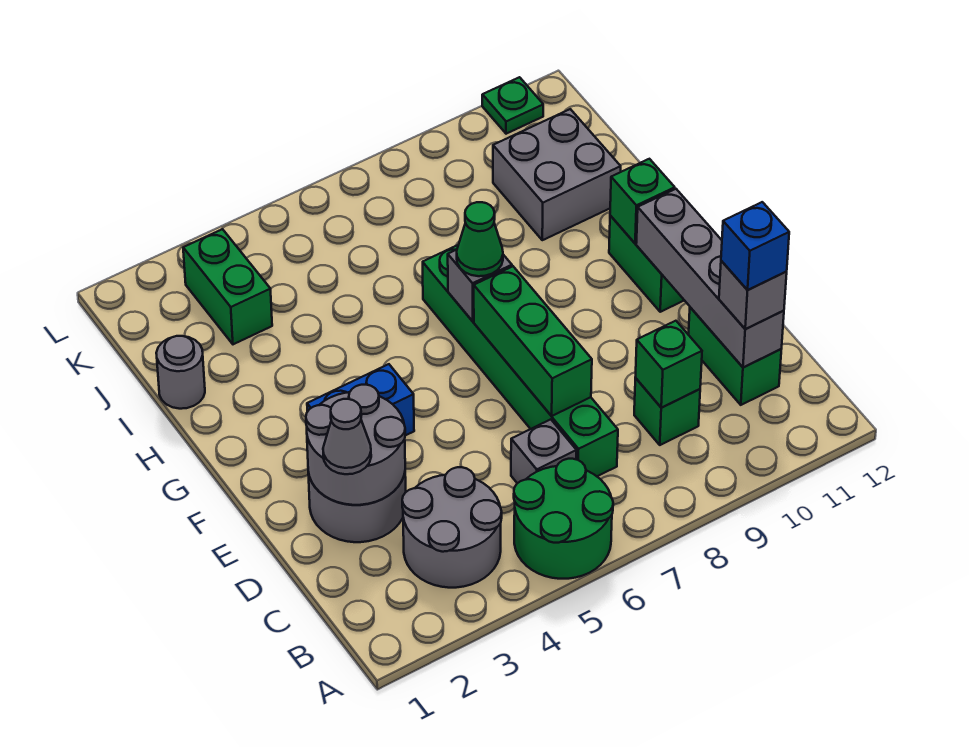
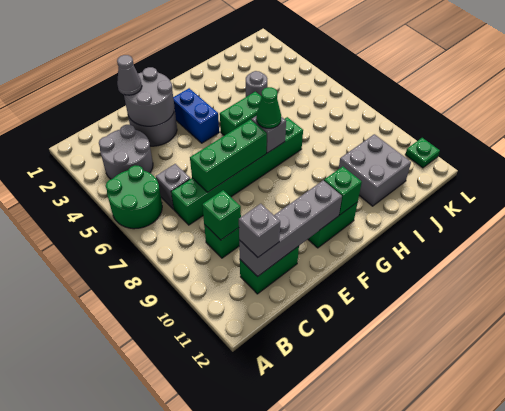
blue 1x1 brick [721,202,789,290] -> none
grey 1x1 round brick [156,336,205,409] -> grey 1x1 round brick moved to [246,71,267,97]
green 1x2 brick [183,229,272,344] -> green 1x2 brick moved to [220,92,261,136]

